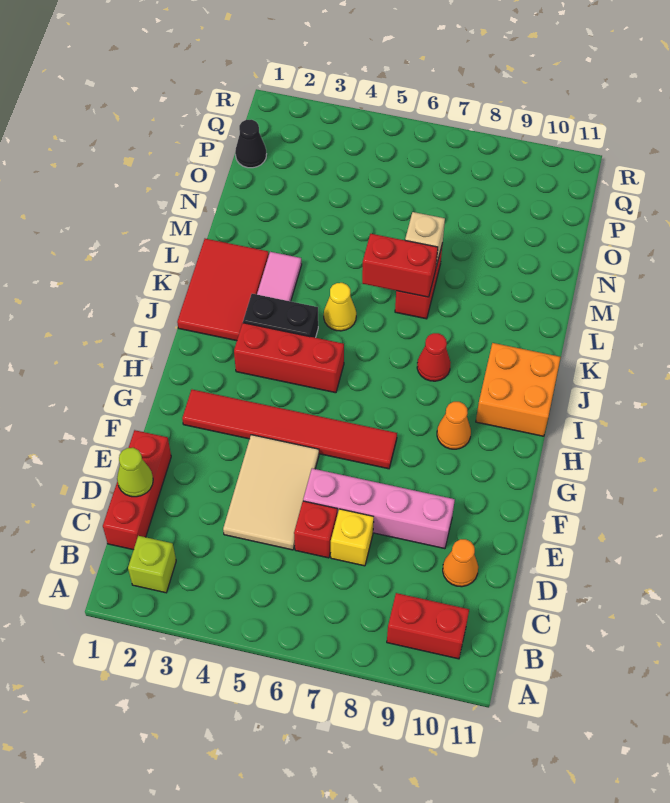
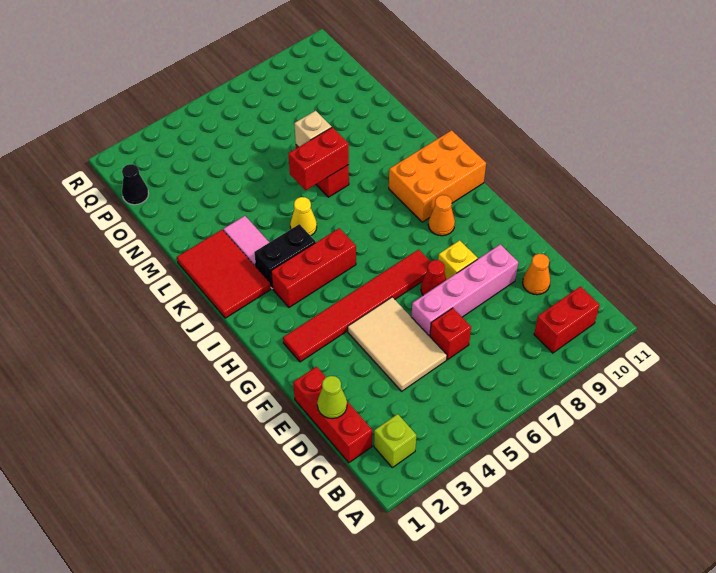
yellow 1x1 brick [331,509,374,566] -> yellow 1x1 brick moved to [438,240,478,280]
orange 2x2 brick [476,343,561,436] -> orange 2x3 brick [389,130,486,222]
red 1x1 cone [417,333,451,381] -> red 1x1 cone moved to [421,260,446,295]

